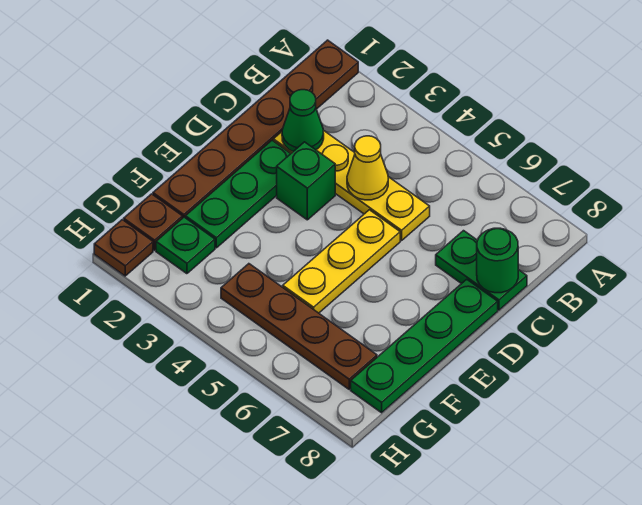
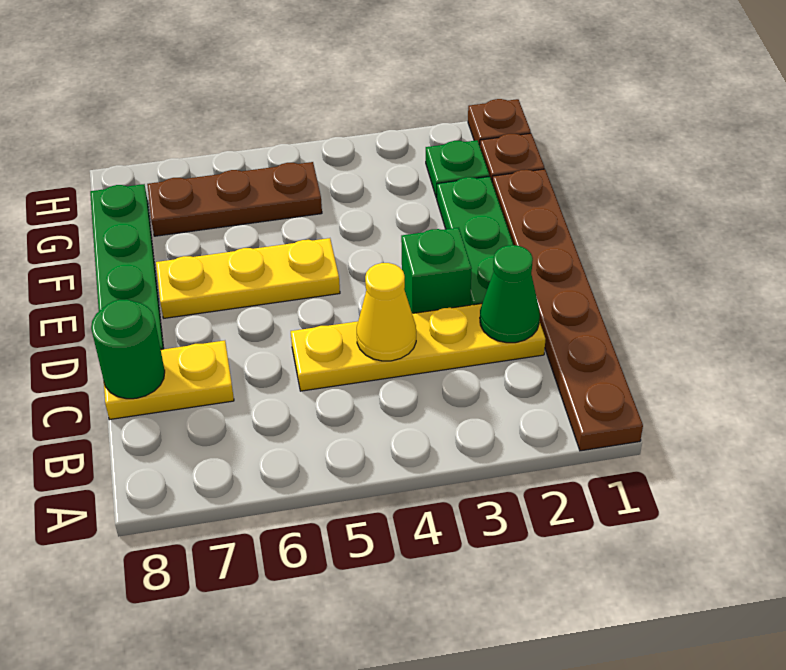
green 1x2 plate [436,231,527,310] -> yellow 1x2 plate [104,341,234,420]
yellow 1x3 plate [283,210,400,313] -> yellow 1x3 plate turned to [156,238,340,318]
brown 1x4 plate [221,264,377,389] -> brown 1x3 plate [147,162,322,236]

